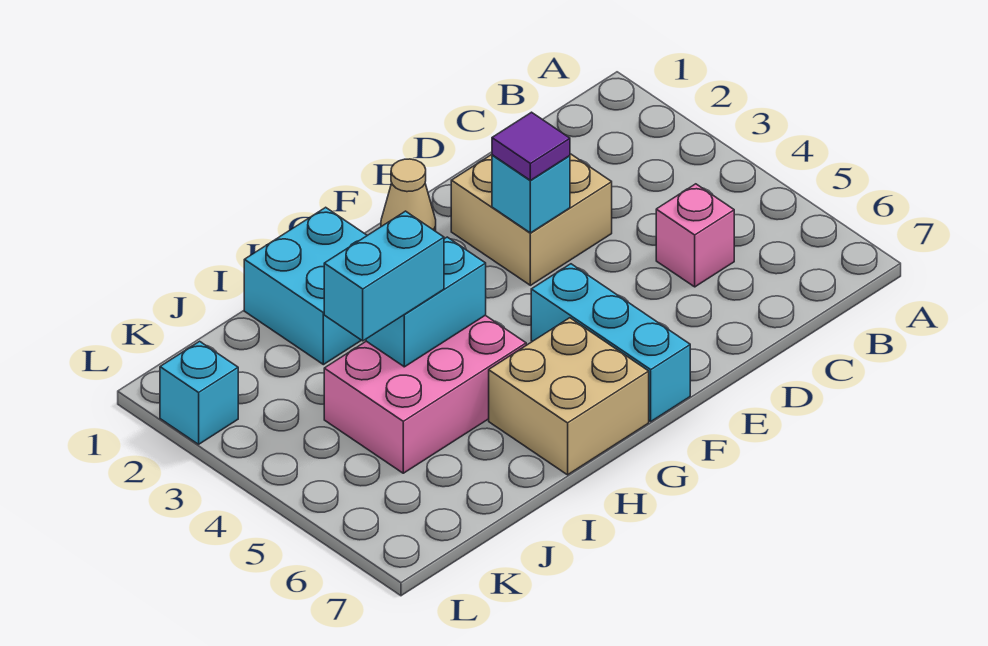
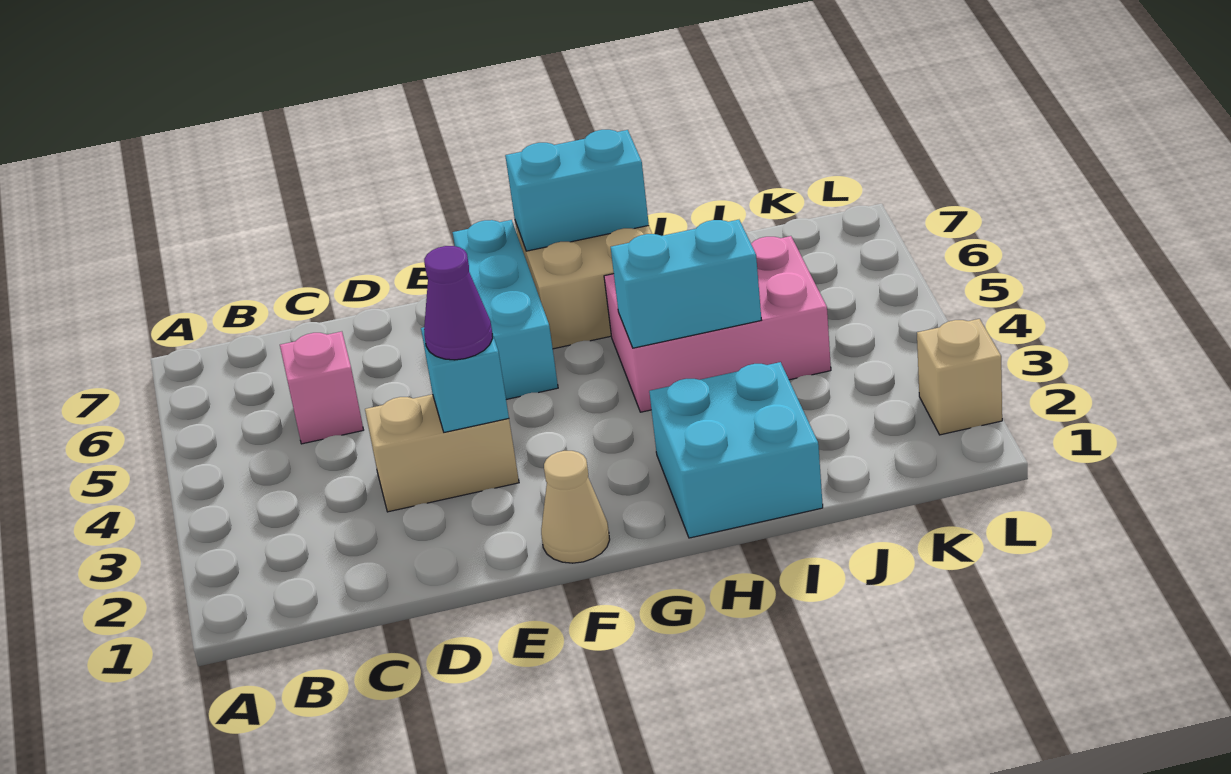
tan 2x2 brick [451,154,612,285] -> tan 1x2 brick [365,394,519,512]
purple 1x1 tile [492,112,570,180] -> purple 1x1 cone [424,246,493,360]
cyan 1x2 brick [324,211,444,341] -> cyan 1x2 brick moved to [505,130,649,251]
cyan 1x1 brick [160,341,238,444] -> tan 1x1 brick [917,319,1002,435]

